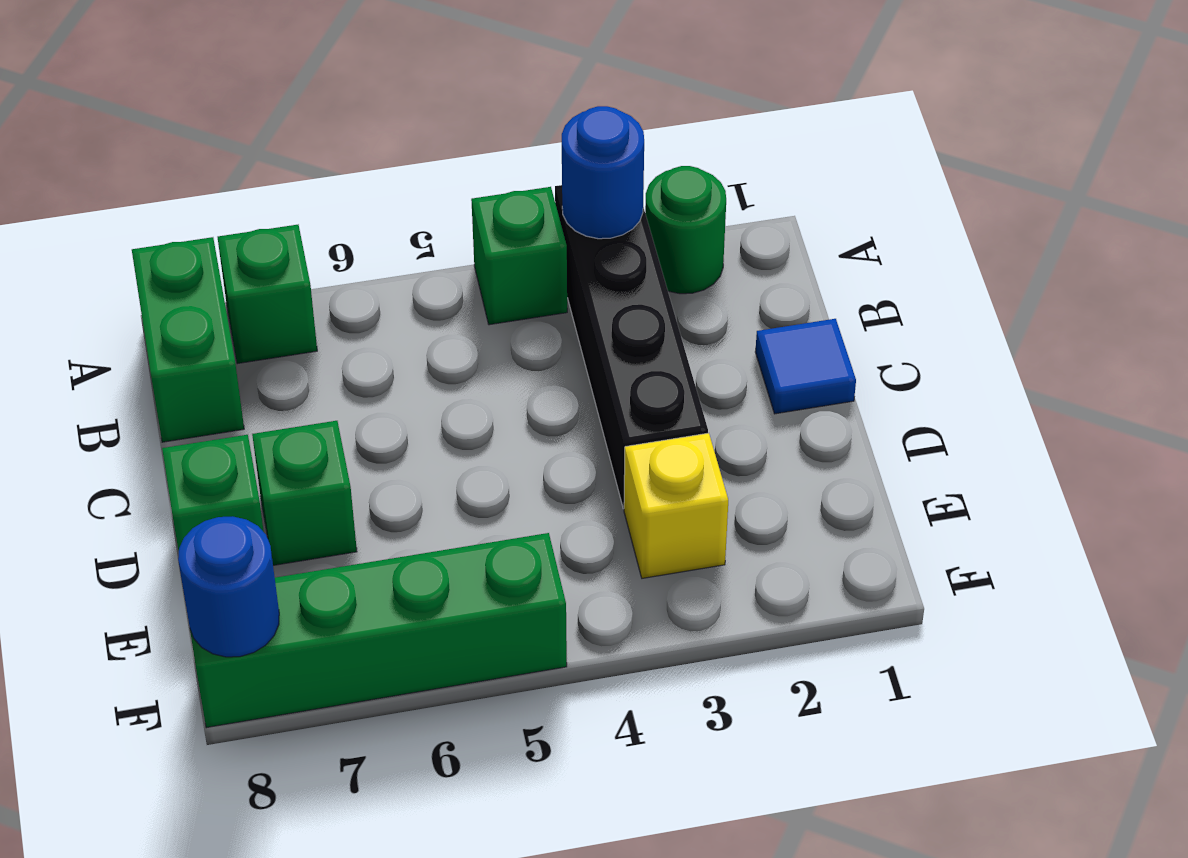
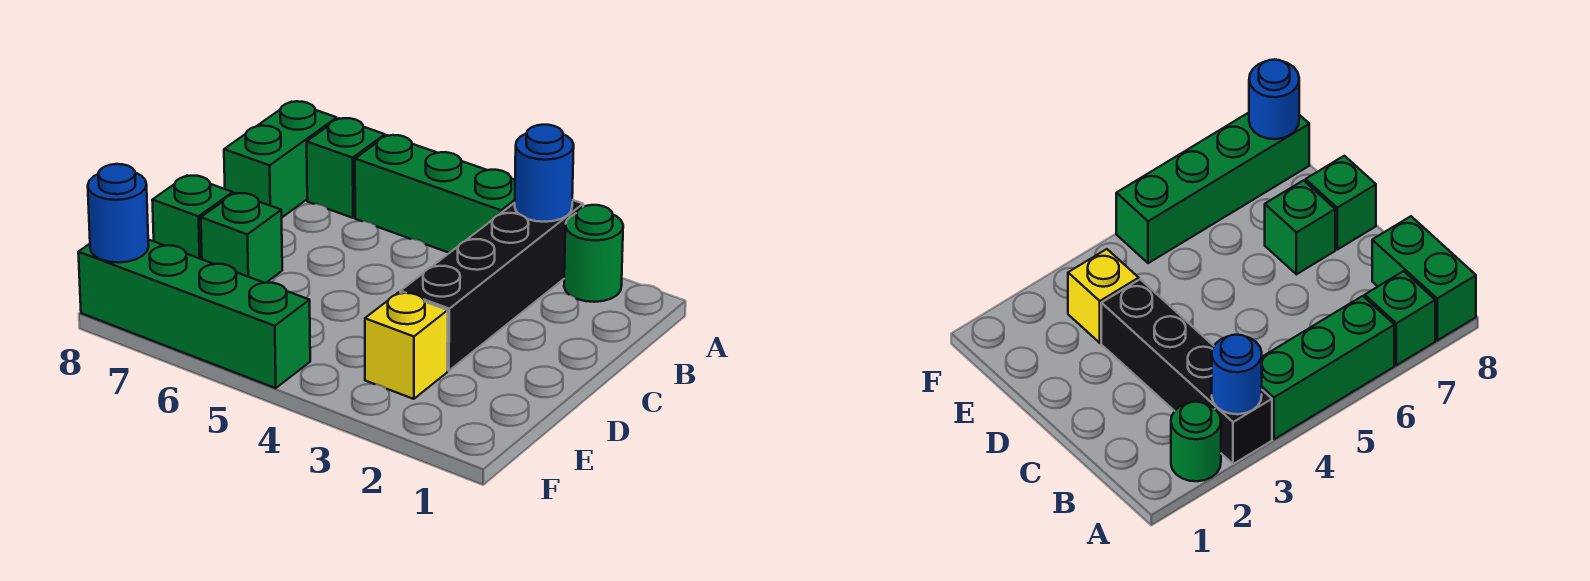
green 1x1 brick [471,187,567,325] -> green 1x3 brick [355,135,515,253]
blue 1x1 tile [755,319,856,414] -> none

